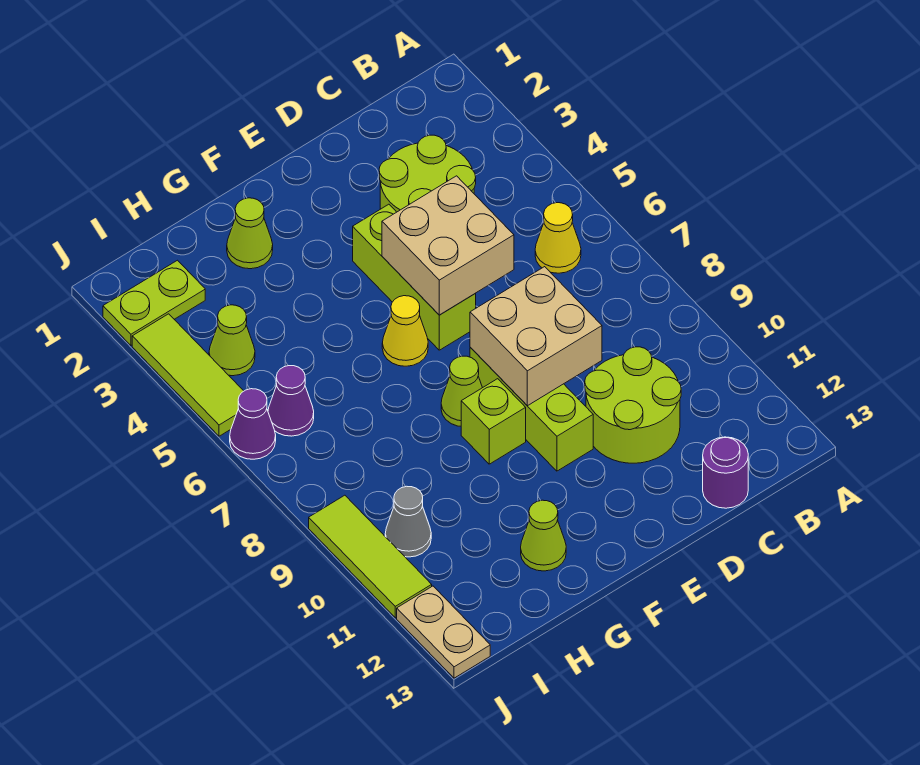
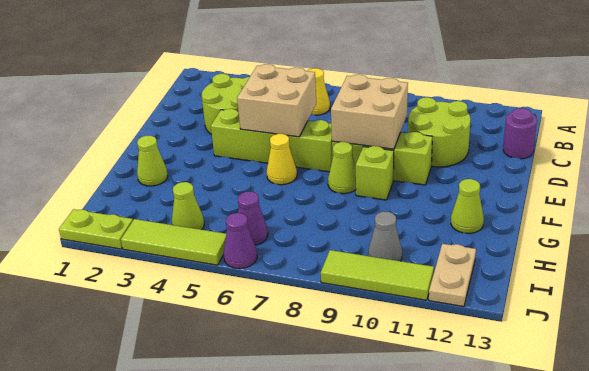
lime 1x3 brick [353,204,476,350] -> lime 1x4 brick [211,109,333,172]
lime 1x2 plate [103,260,205,345] -> lime 1x2 plate turned to [59,209,133,249]
tan 1x2 plate [397,586,490,678] -> tan 1x2 plate turned to [429,244,476,307]

